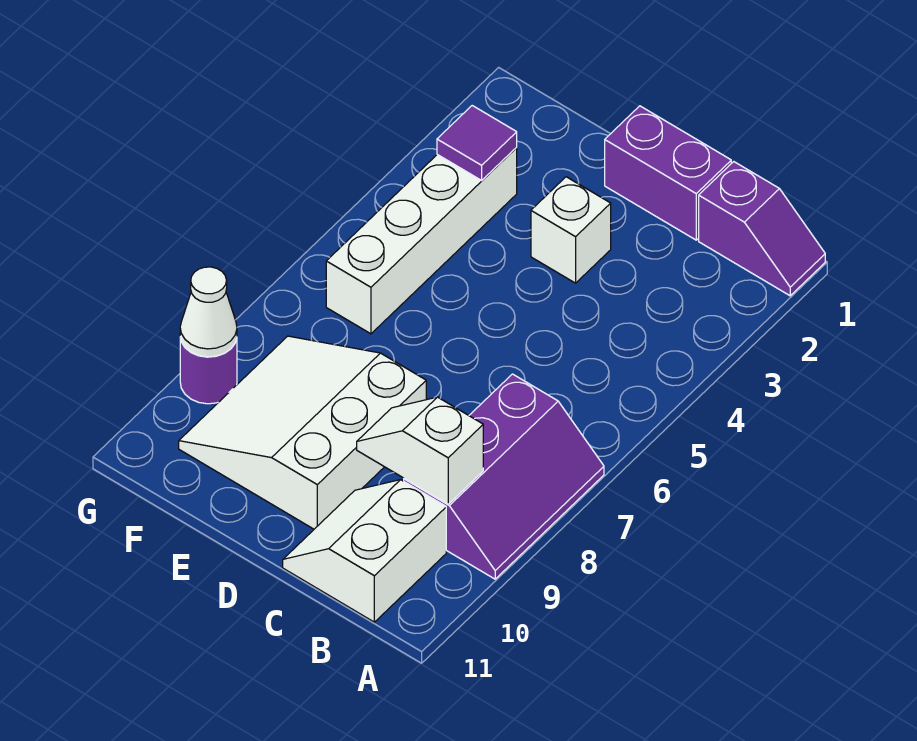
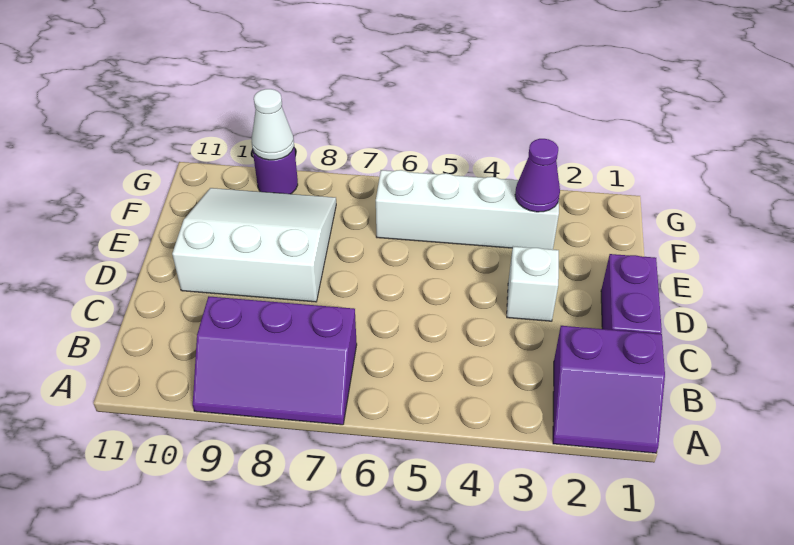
purple 1x2 slope [699,162,825,296] -> purple 2x2 slope [553,326,665,453]
white 1x2 slope [357,397,483,504] -> none
white 2x2 slope [283,480,446,622] -> none
purple 1x1 tile [437,106,517,180] -> purple 1x1 cone [515,139,560,212]

